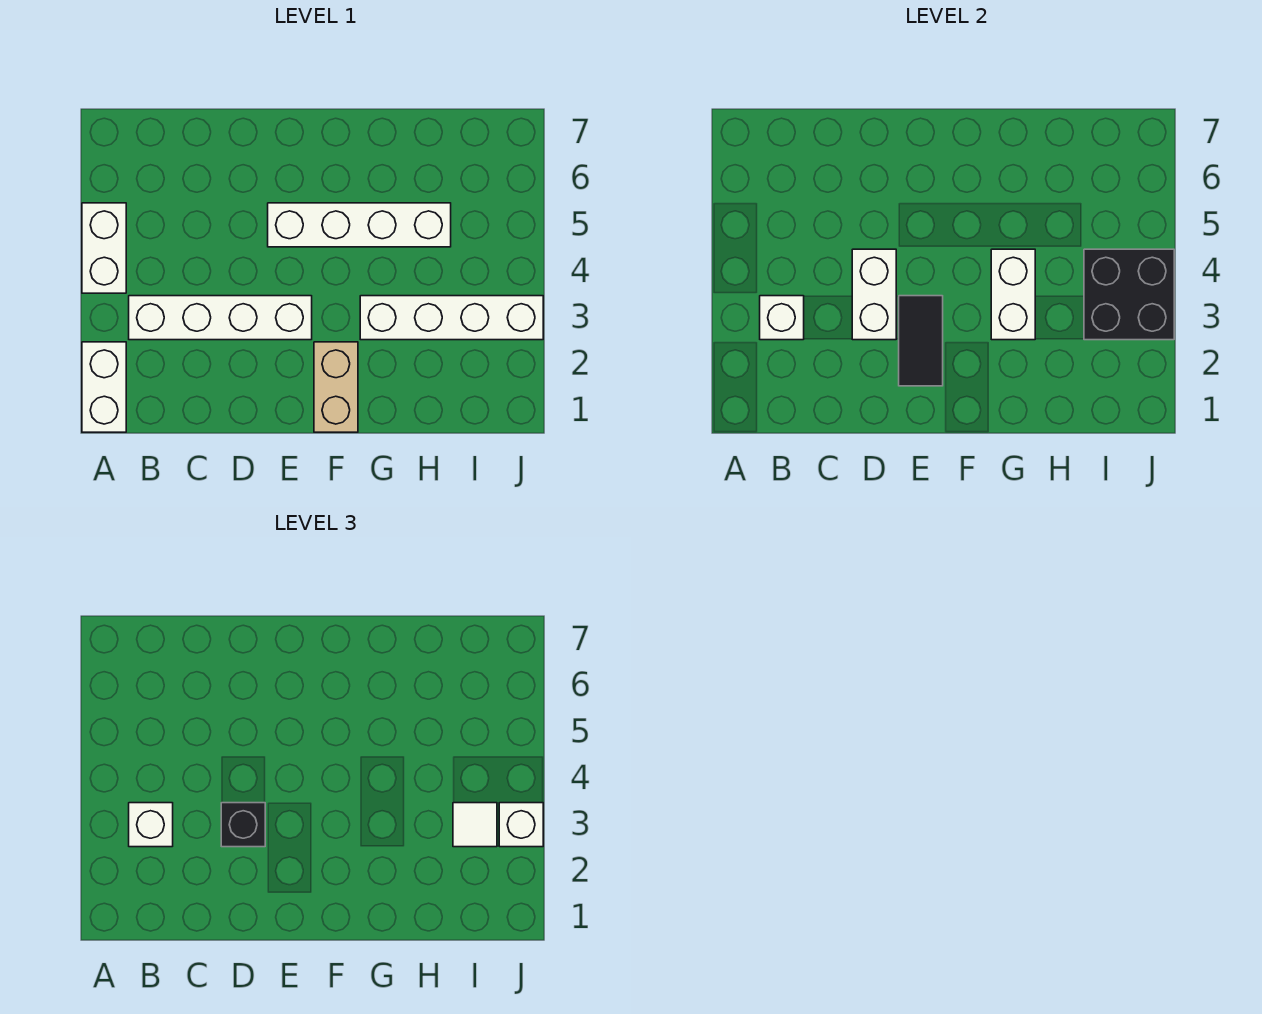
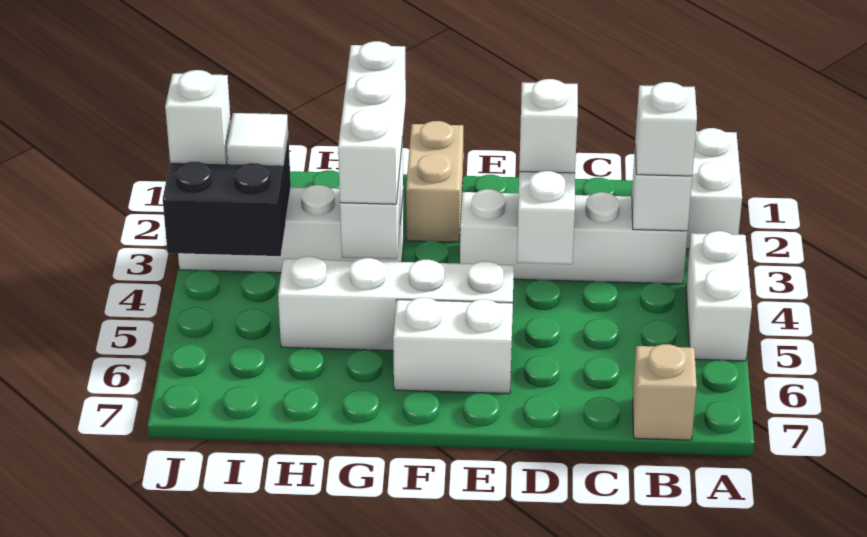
none -> tan 1x1 brick [633,344,697,440]
black 1x1 brick [221,803,265,847] -> white 1x1 brick [519,79,578,173]
black 1x2 tile [899,296,943,386] -> none
none -> white 1x2 brick [393,298,513,394]
none -> white 1x3 brick [338,41,406,204]

